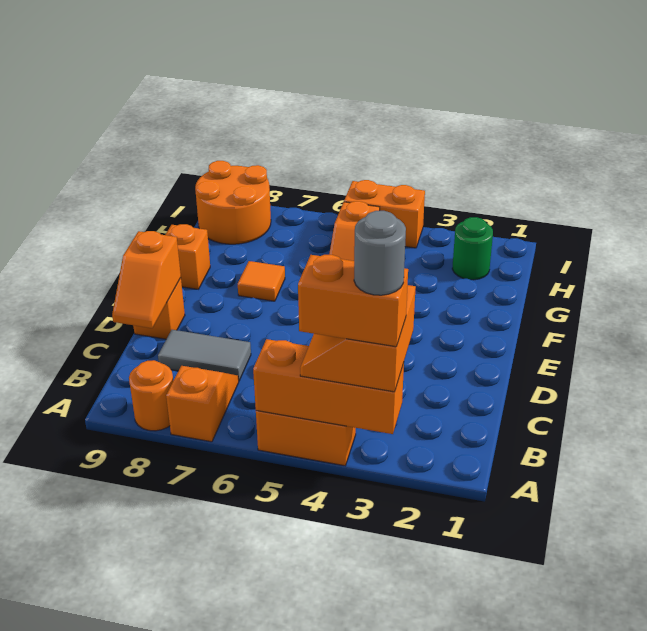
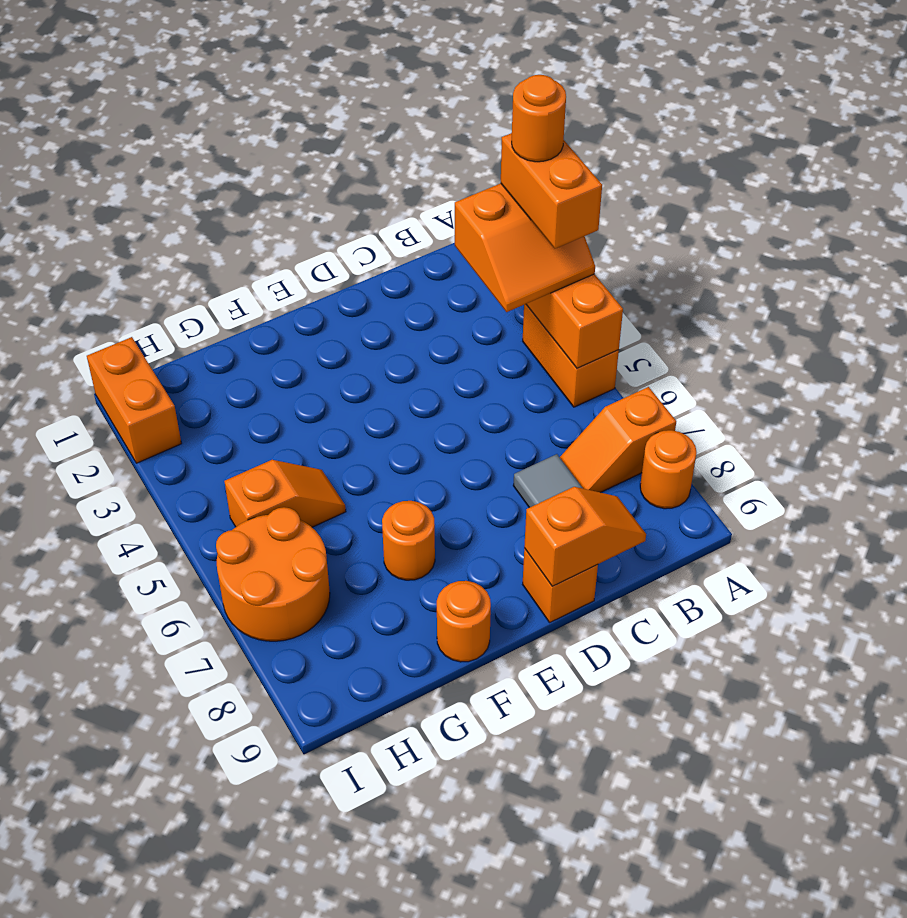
grey 1x1 round brick [354,211,406,295] -> orange 1x1 round brick [512,75,566,162]
orange 1x1 tile [238,261,285,301] -> orange 1x1 round brick [382,501,435,580]
orange 1x1 brick [166,224,210,289] -> orange 1x1 round brick [437,581,491,662]
green 1x1 round brick [452,217,493,280] -> none
orange 2x2 round brick [195,161,271,244] -> orange 2x2 round brick moved to [216,507,330,641]
orange 1x2 brick [344,180,425,248] -> orange 1x2 brick moved to [87,337,182,463]

